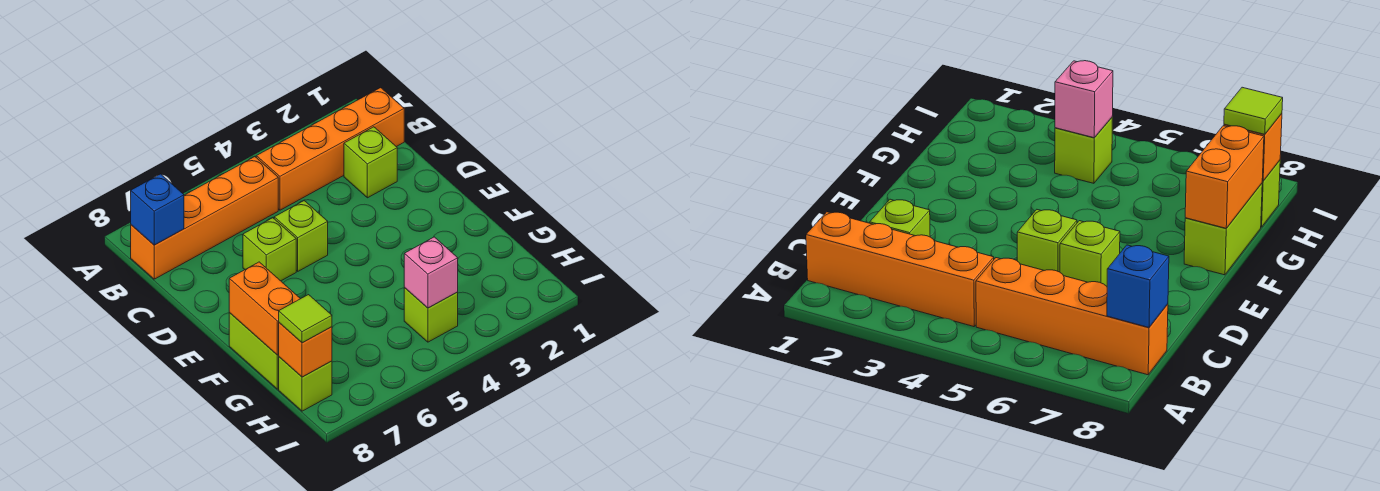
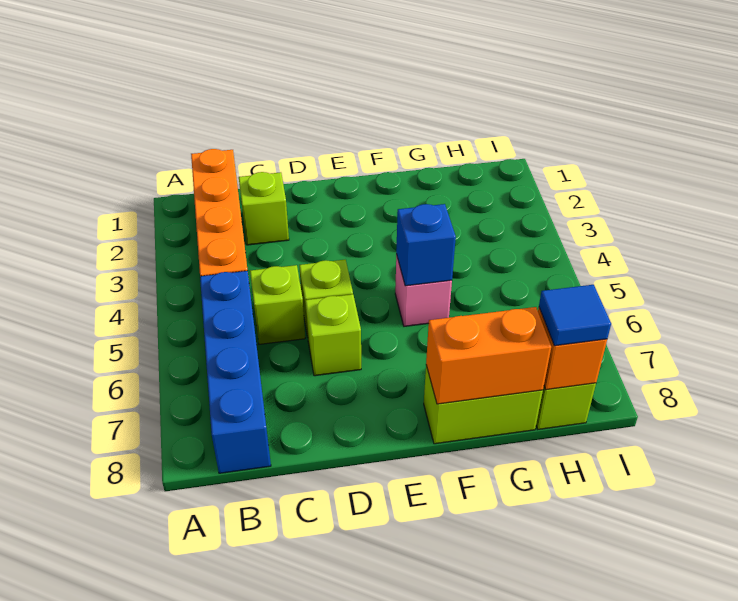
orange 1x4 brick [131,157,278,279] -> blue 1x4 brick [200,271,271,473]
blue 1x1 brick [131,174,184,245] -> blue 1x1 brick moved to [396,204,456,286]
lime 1x1 brick [404,288,458,342] -> lime 1x1 brick moved to [250,265,305,344]
pink 1x1 brick [404,237,458,308] -> pink 1x1 brick moved to [395,254,452,326]
lime 1x1 tile [279,295,332,343] -> blue 1x1 tile [539,285,611,346]

